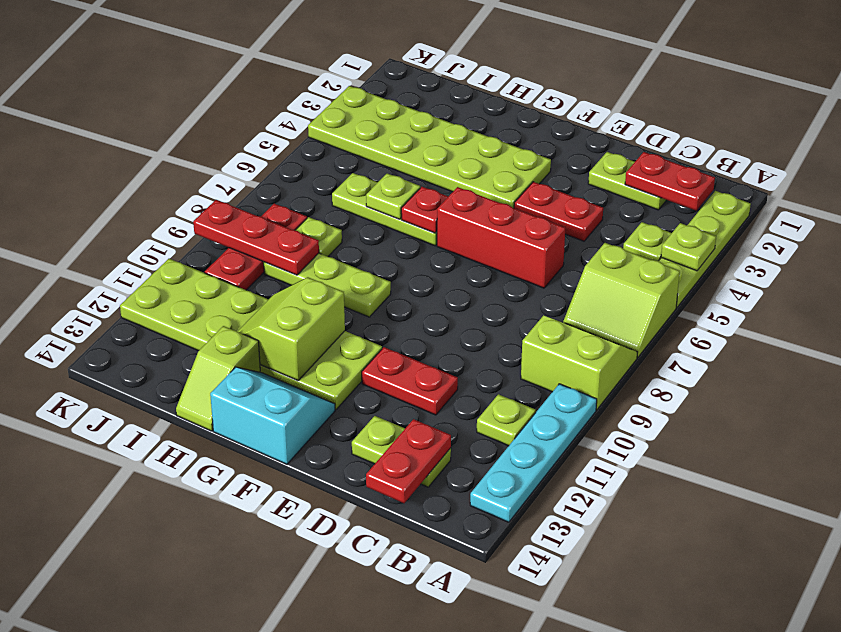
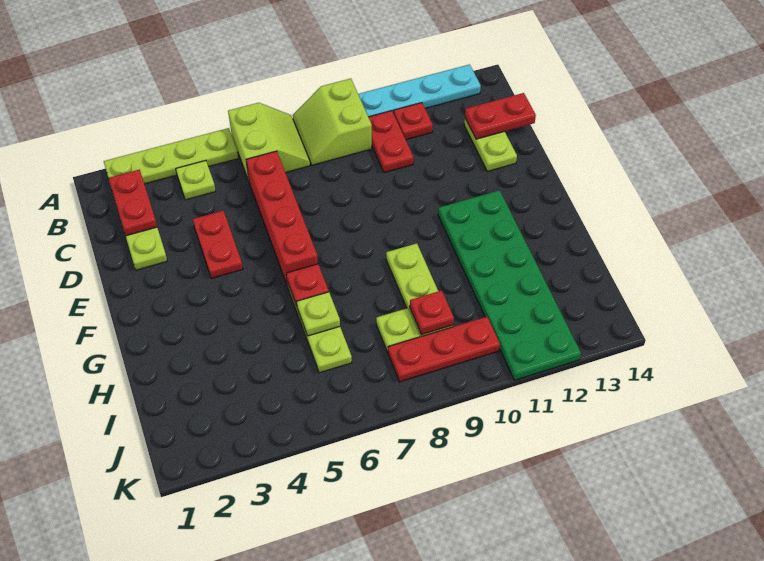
lime 1x1 plate [661,223,716,271] -> none
lime 1x1 plate [477,394,536,446] -> red 1x1 plate [393,103,433,140]
red 1x3 brick [437,187,565,288] -> red 1x4 brick [246,151,318,286]
red 1x2 plate [362,347,458,415] -> red 1x2 plate moved to [369,111,413,173]
lime 2x6 plate [308,86,551,208] -> none
lime 2x6 plate [120,259,382,409] -> green 2x6 plate [438,190,581,380]
cyan 2x2 slope [210,367,335,464] -> none
lime 2x2 slope [237,277,345,381] -> none
lime 1x2 slope [176,326,260,431] -> none
red 1x3 plate [193,200,319,275] -> red 1x1 plate [410,291,454,335]

